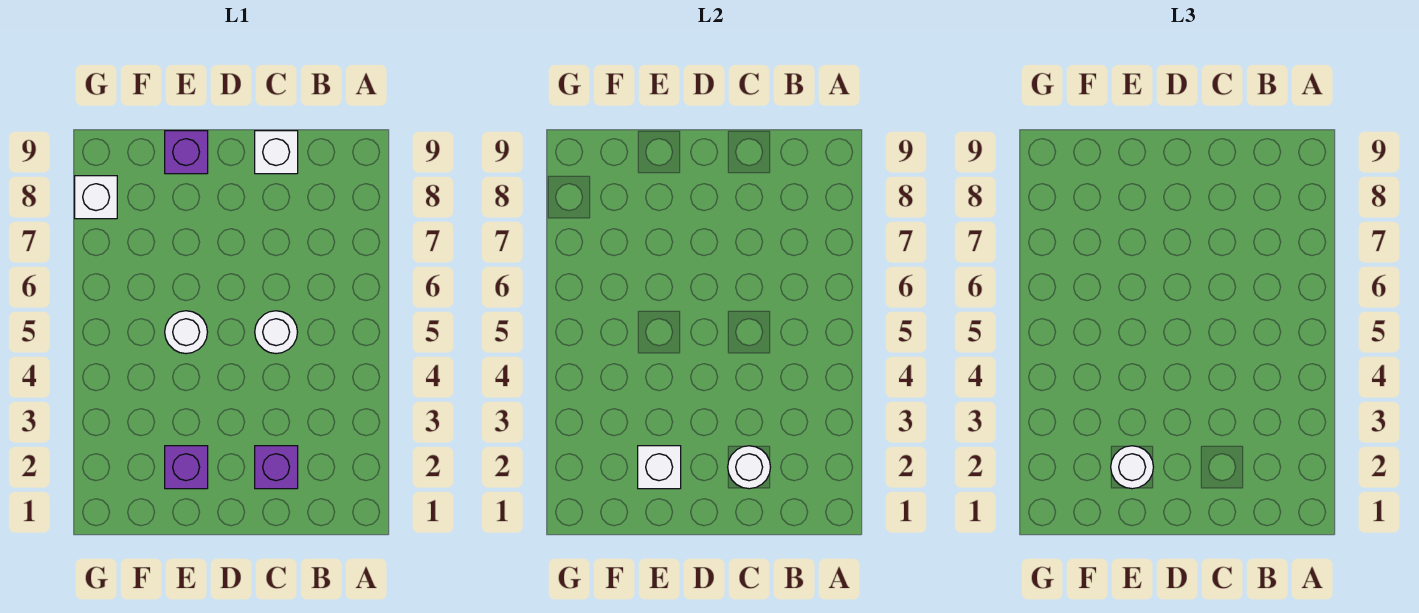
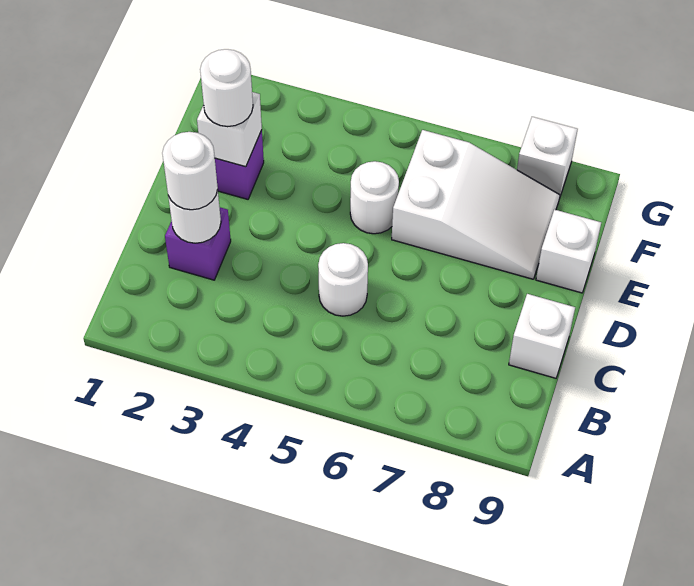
none -> white 1x1 round brick [162,132,218,210]
none -> white 2x3 slope [392,130,560,279]
purple 1x1 brick [165,131,208,174] -> white 1x1 brick [536,210,601,293]

